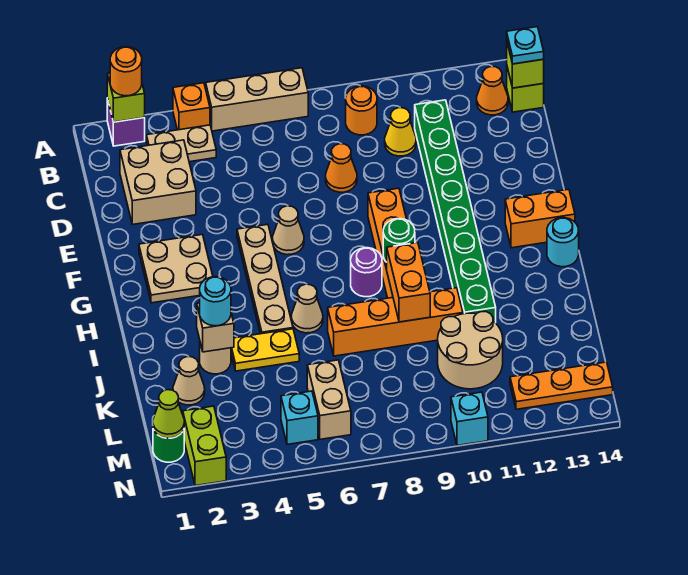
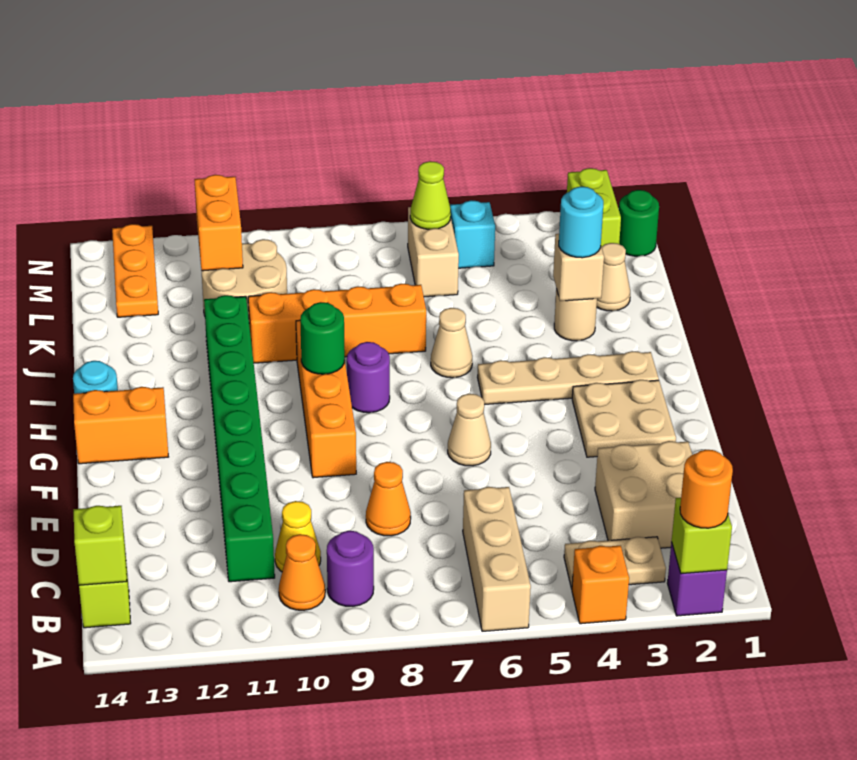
tan 1x3 brick [206,68,308,131] -> tan 1x3 brick turned to [463,487,531,631]
orange 1x1 round brick [346,86,377,135] -> purple 1x1 round brick [327,531,374,606]
orange 1x1 cone [477,67,508,115] -> orange 1x1 cone moved to [279,534,325,610]
cyan 1x1 plate [507,27,544,64] -> none
tan 1x4 plate [237,224,293,334] -> tan 1x4 plate turned to [478,351,659,405]
orange 1x2 brick [387,243,430,322] -> orange 1x2 brick moved to [194,175,243,271]
yellow 1x2 plate [231,329,299,371] -> none
lime 1x1 cone [153,390,184,438] -> lime 1x1 cone moved to [410,161,451,229]
orange 1x3 plate [510,362,613,409] -> orange 1x3 plate turned to [112,224,158,317]
cyan 1x1 brick [451,392,488,446] -> none

